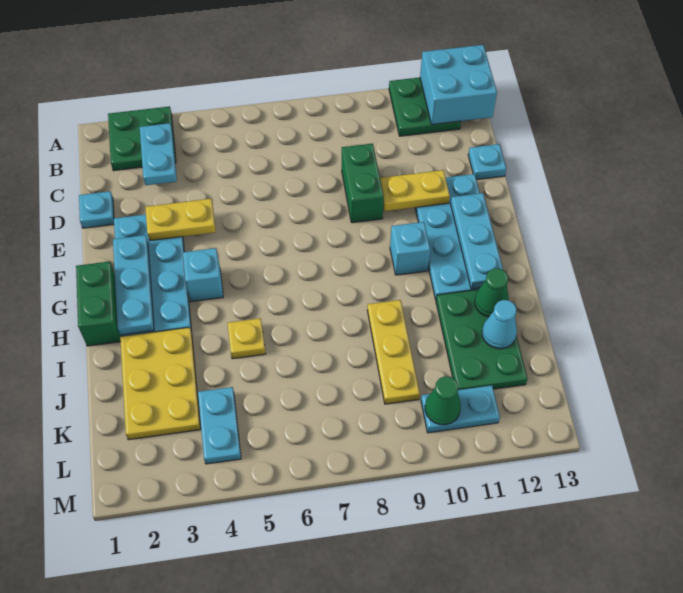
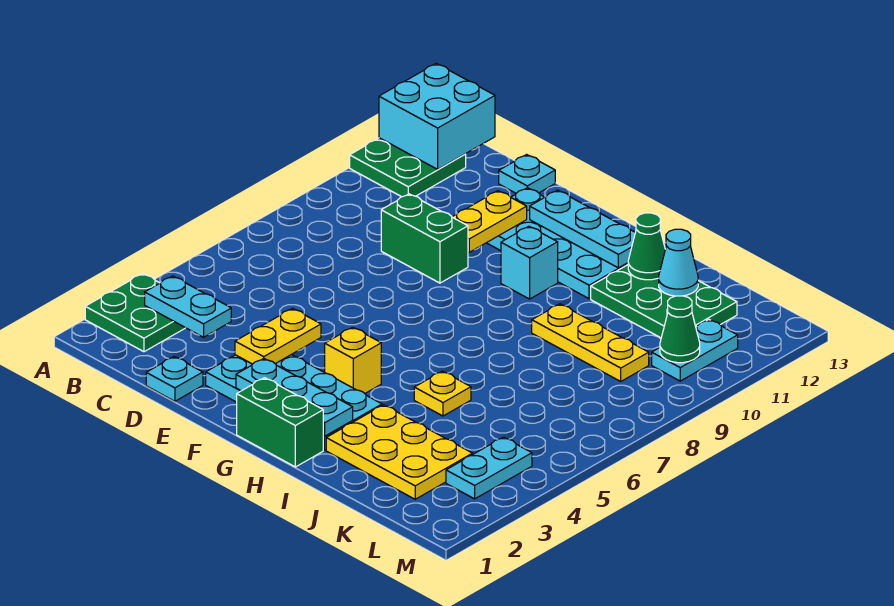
cyan 1x1 brick [183,248,223,302] -> yellow 1x1 brick [325,327,381,393]
cyan 1x2 plate [198,387,241,464] -> cyan 1x2 plate turned to [446,437,532,499]

